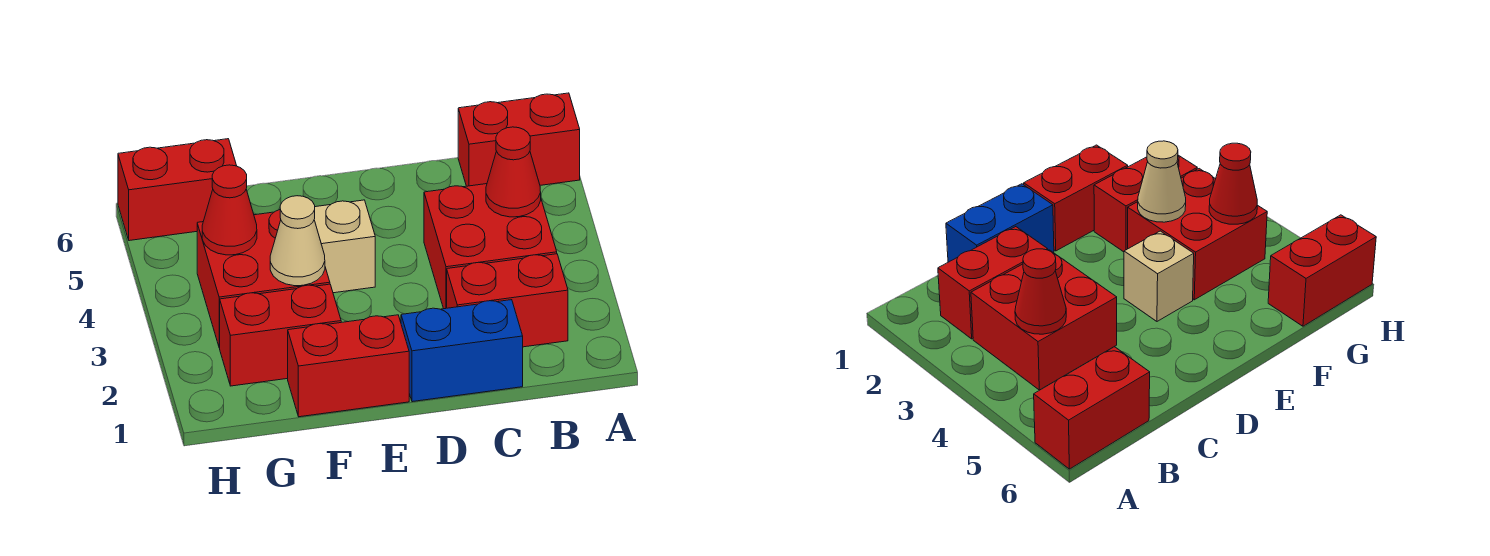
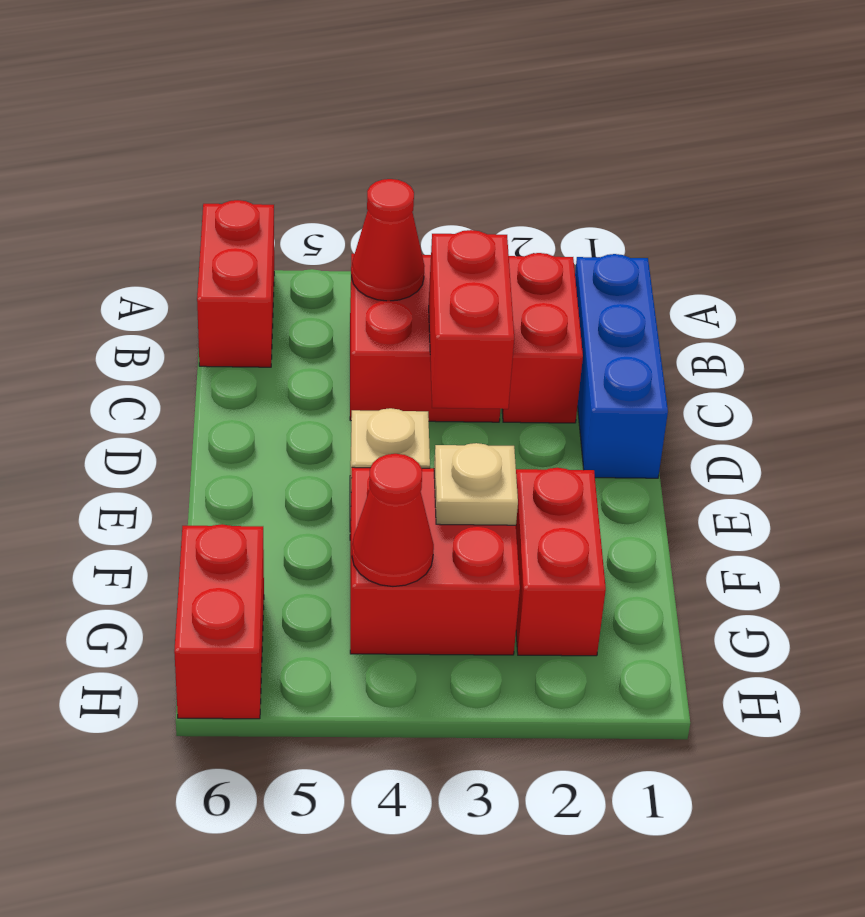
blue 1x2 brick [401,300,523,402] -> blue 1x3 brick [575,254,668,478]
red 1x2 brick [288,315,409,417] -> red 1x2 brick moved to [429,230,514,409]
tan 1x1 cone [270,196,325,286] -> tan 1x1 plate [434,443,518,525]

